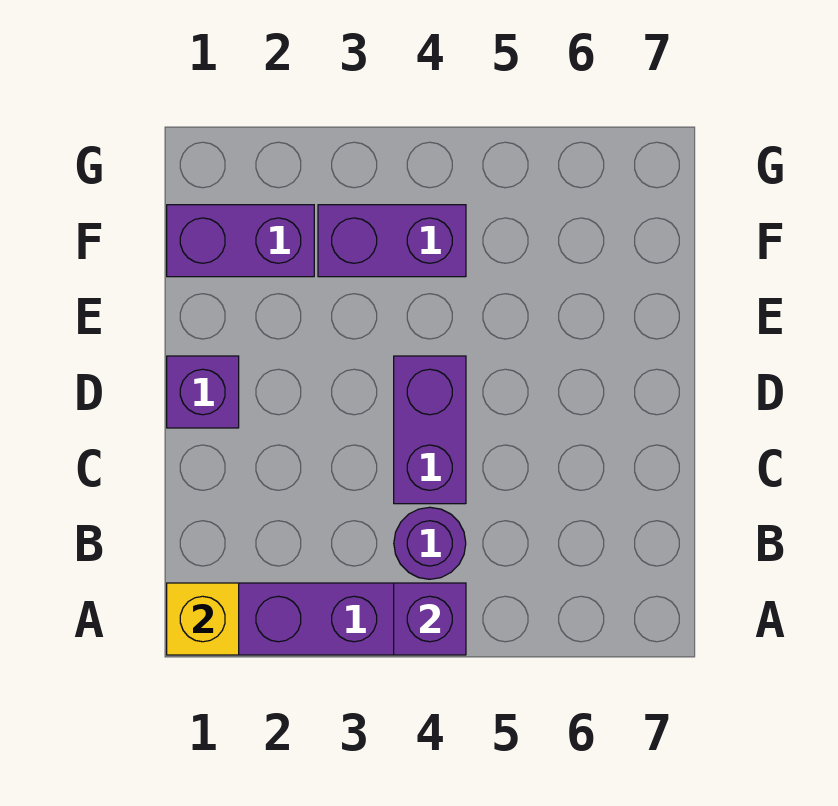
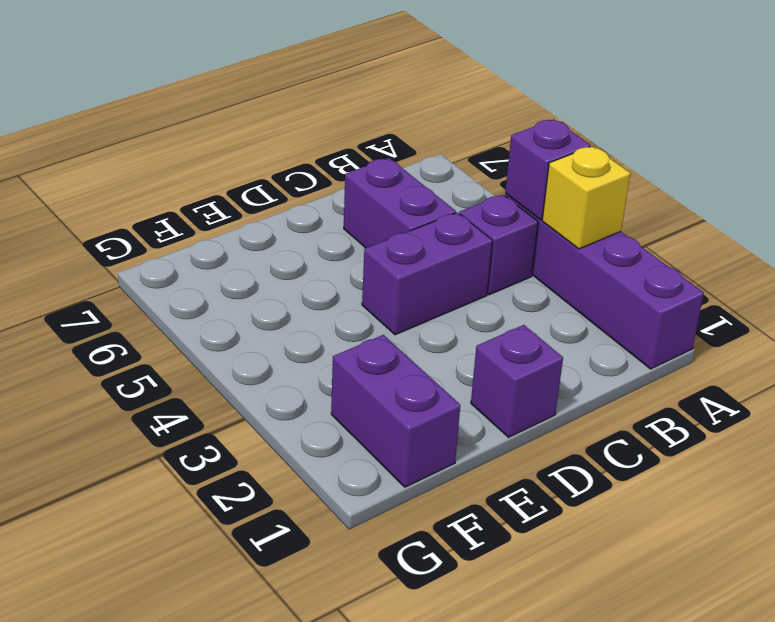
yellow 1x1 brick [167,583,239,655] -> yellow 1x1 brick moved to [542,146,630,249]
purple 1x1 round brick [394,507,466,579] -> purple 1x1 brick [460,195,538,295]
purple 1x2 brick [318,205,466,277] -> purple 1x2 brick moved to [344,158,456,248]

